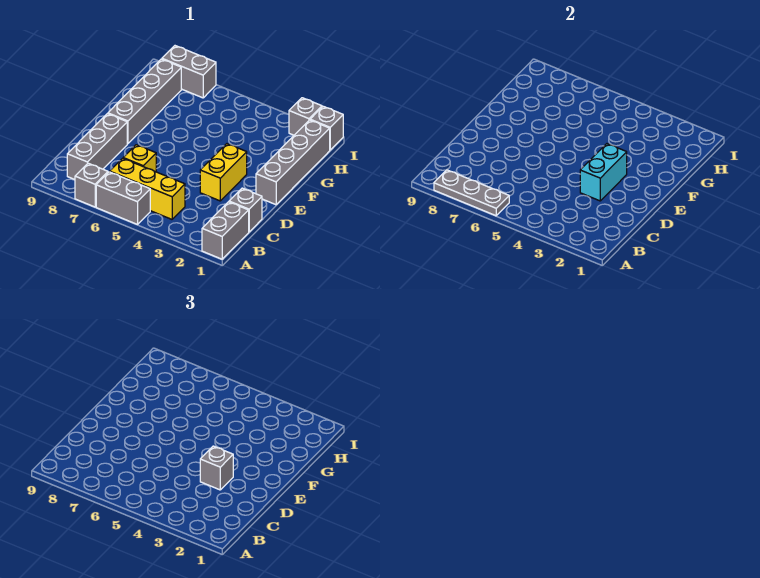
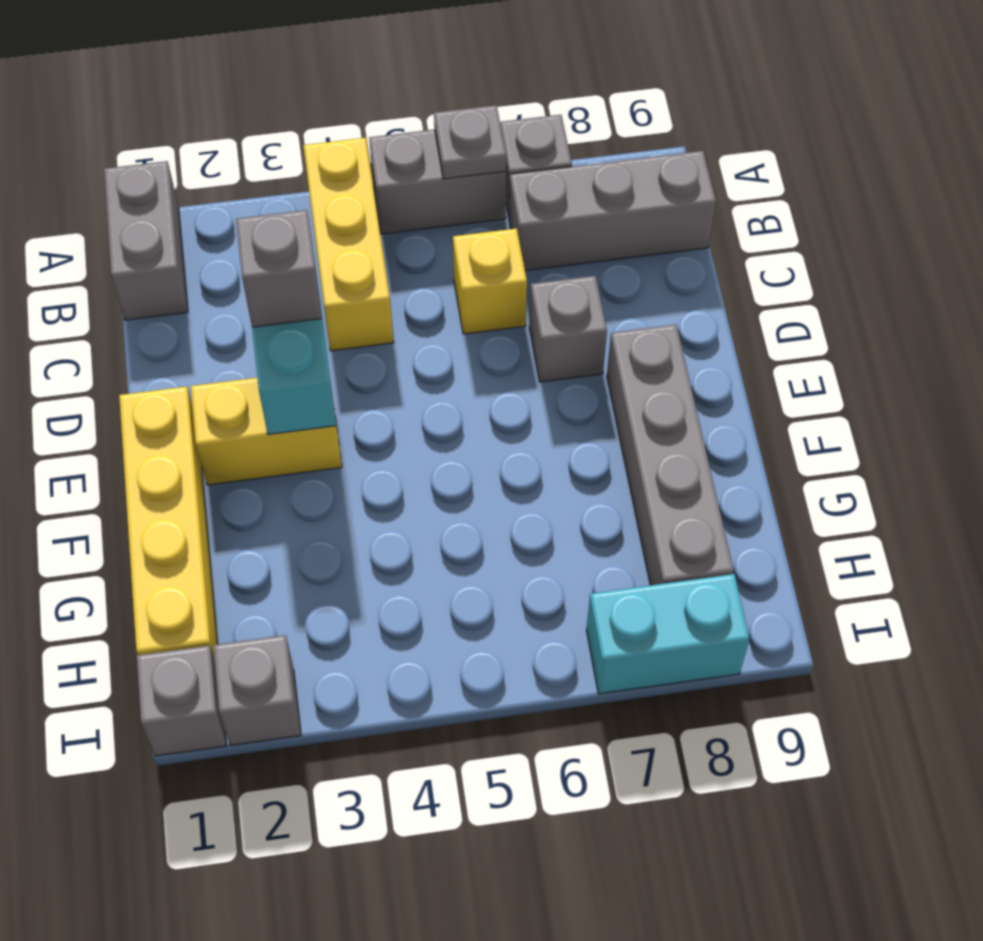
grey 1x3 plate [434,170,509,216] -> grey 1x1 plate [434,105,506,179]
yellow 1x3 brick [110,158,185,219] -> yellow 1x3 brick turned to [303,138,394,351]
grey 1x3 brick [67,114,127,180] -> grey 1x3 brick turned to [509,151,716,271]
grey 1x1 brick [229,188,262,232] -> grey 1x1 brick moved to [529,276,607,382]
yellow 1x2 brick [200,144,247,201] -> yellow 1x2 brick turned to [191,378,342,485]
grey 1x4 brick [256,120,330,205] -> yellow 1x4 brick [119,387,217,660]
grey 1x2 brick [162,46,216,98] -> cyan 1x2 brick [586,574,750,694]

